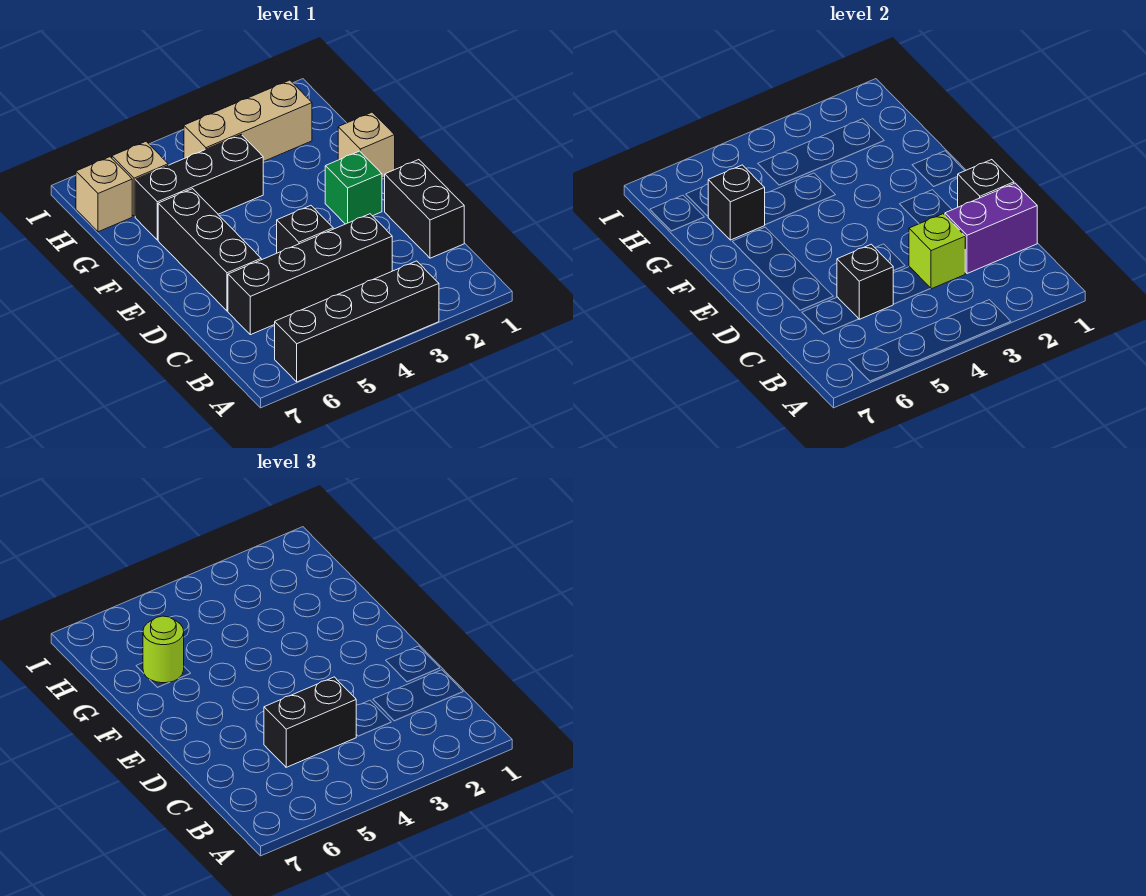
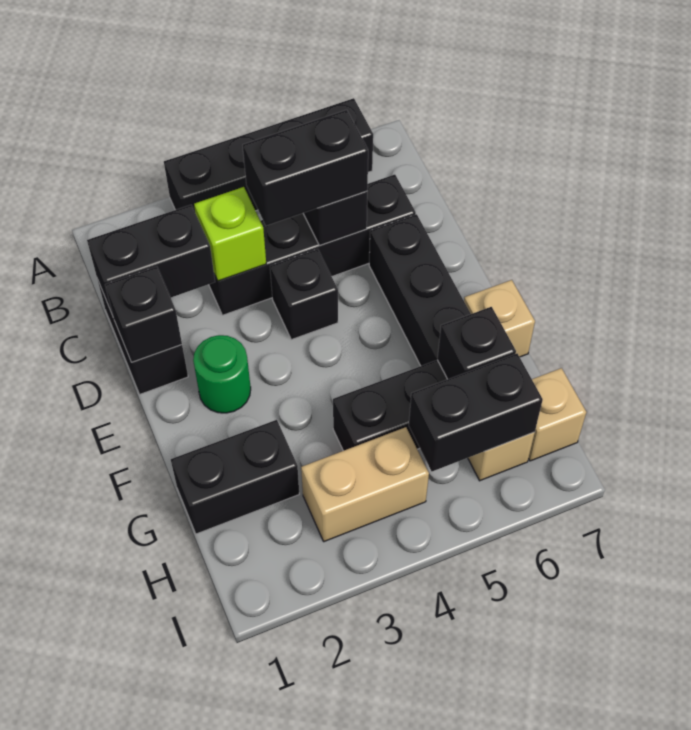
purple 1x2 brick [945,183,1037,274] -> black 1x2 brick [87,205,215,316]
green 1x1 brick [325,151,382,224] -> green 1x1 round brick [193,335,251,413]
tan 1x1 brick [338,112,395,178] -> tan 1x1 brick moved to [464,280,535,357]
none -> black 1x2 brick [171,420,299,534]
lime 1x1 round brick [143,616,184,683] -> none
tan 1x3 brick [184,80,312,162] -> tan 1x2 brick [301,427,429,542]
none -> black 1x2 brick [409,354,543,471]

